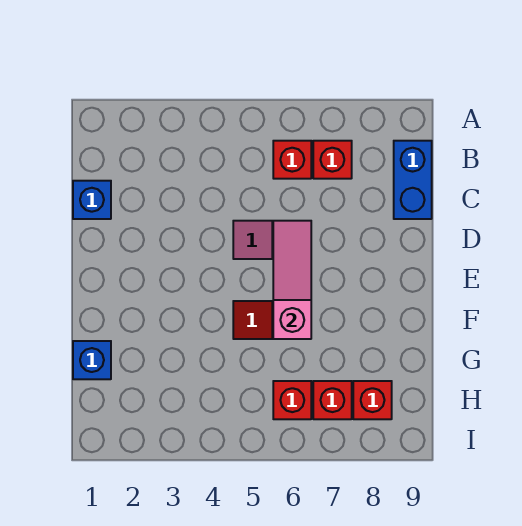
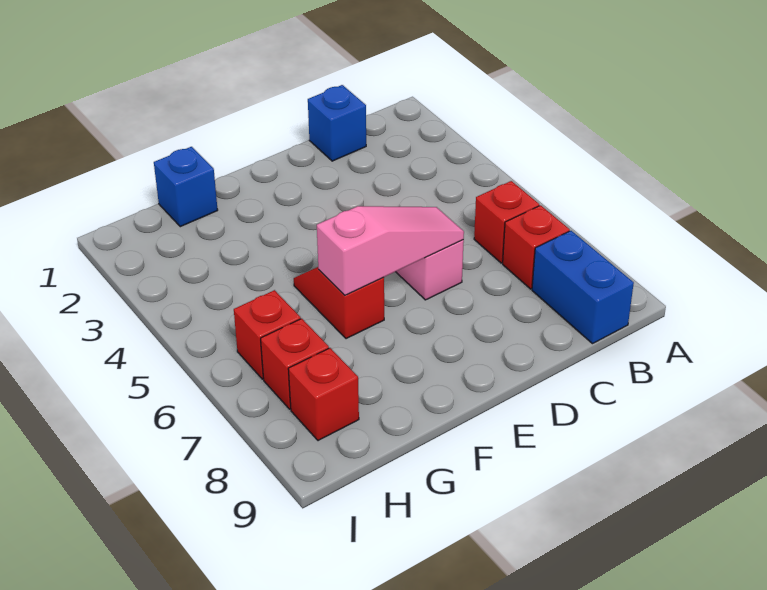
blue 1x2 brick [394,141,432,219] -> blue 1x2 brick turned to [532,231,634,344]

